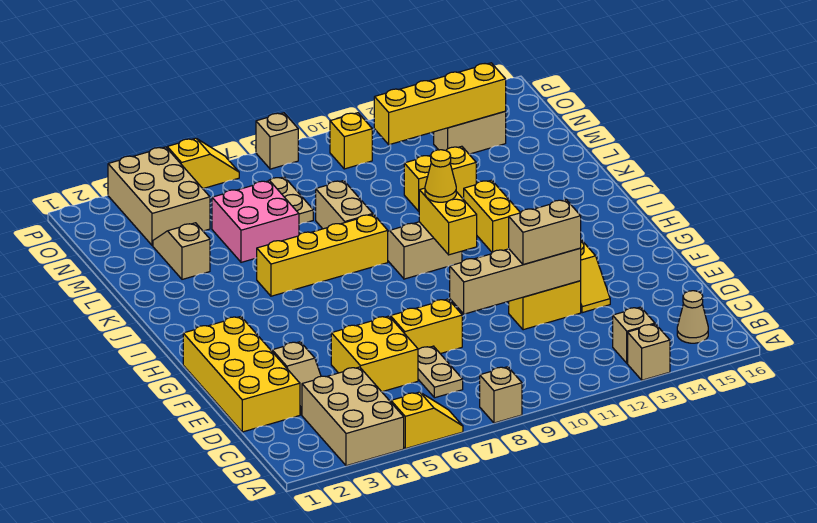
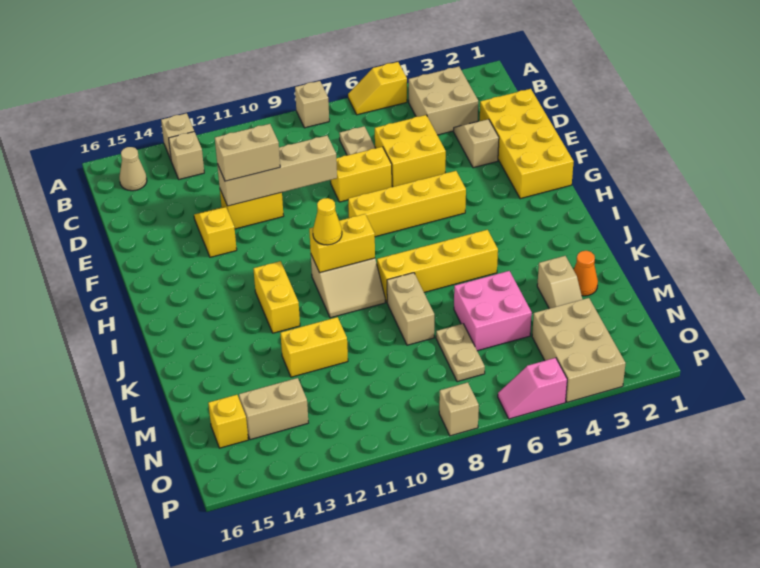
tan 2x3 brick [302,367,404,466] -> tan 2x2 brick [409,67,478,135]
yellow 1x2 brick [419,188,477,255] -> yellow 1x2 brick turned to [309,214,375,273]
none -> orange 1x1 cone [573,251,598,296]
yellow 1x4 brick [374,63,506,145] -> yellow 1x4 brick moved to [348,171,466,237]
yellow 1x1 brick [330,113,372,169] -> yellow 1x1 brick moved to [208,395,248,448]
yellow 1x2 slope [167,138,239,189] -> pink 1x2 slope [498,358,567,419]

